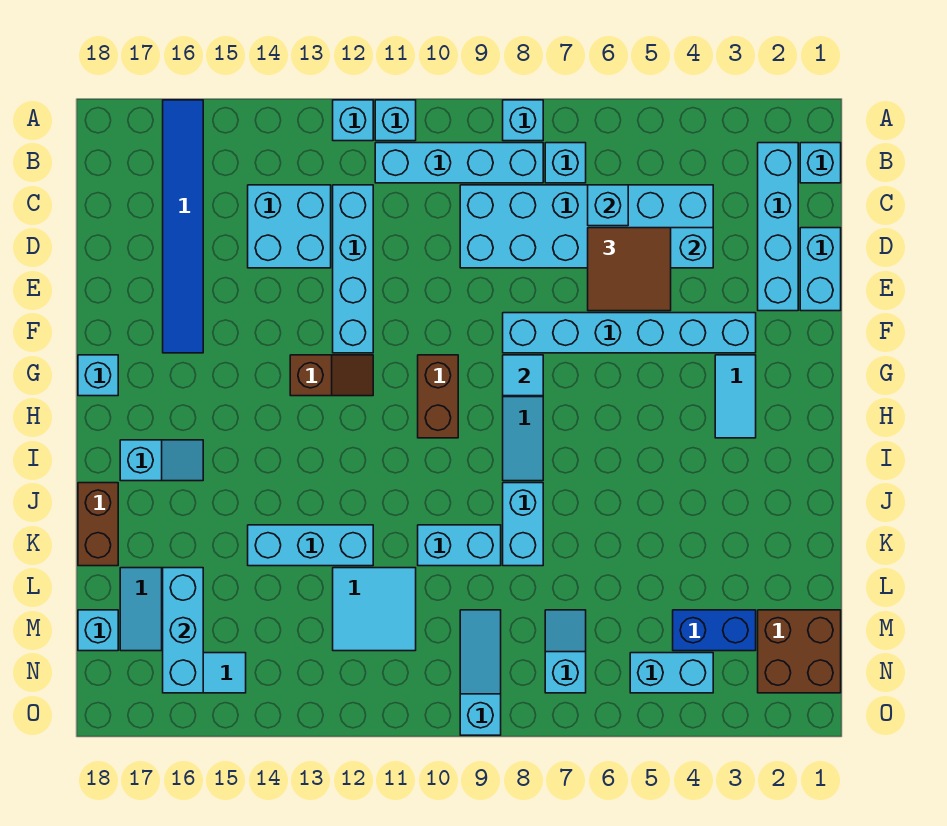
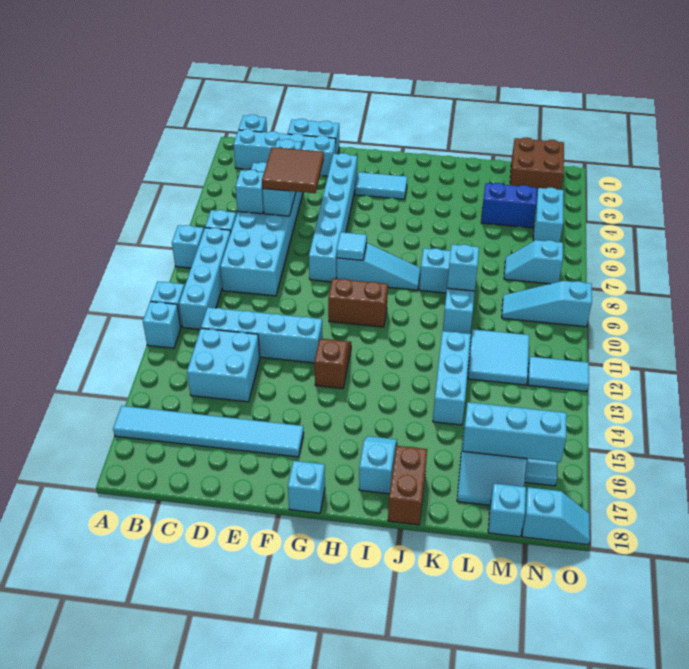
blue 1x6 tile [163,100,203,353] -> cyan 1x6 tile [113,406,304,457]
brown 1x2 brick [78,483,118,566] -> brown 1x2 brick turned to [388,446,427,525]
none -> cyan 1x1 brick [447,244,479,291]
blue 1x2 brick [673,610,756,651] -> blue 1x2 brick turned to [481,183,537,228]
none -> cyan 1x2 tile [528,357,589,391]
none -> cyan 1x2 slope [522,487,590,545]

